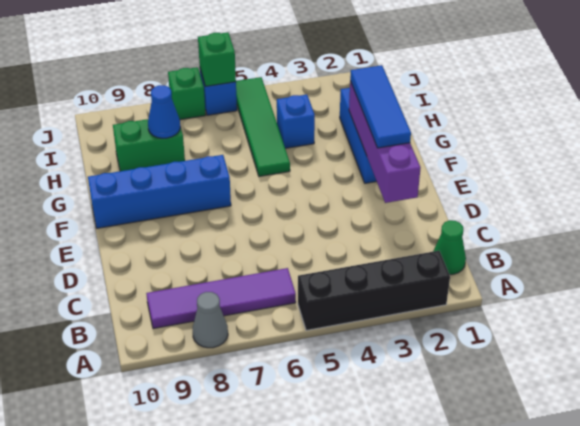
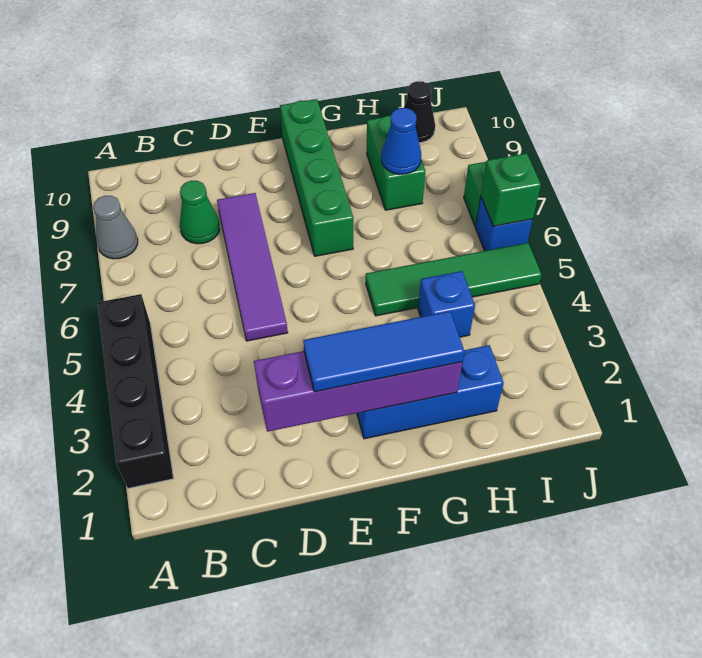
green 1x1 cone [433,220,466,275] -> green 1x1 cone moved to [180,181,220,244]
purple 1x4 tile [146,268,296,329] -> purple 1x4 tile moved to [217,193,288,341]
blue 1x4 brick [88,155,231,228] -> green 1x4 brick [280,99,353,256]
none -> black 1x1 cone [404,81,435,143]

